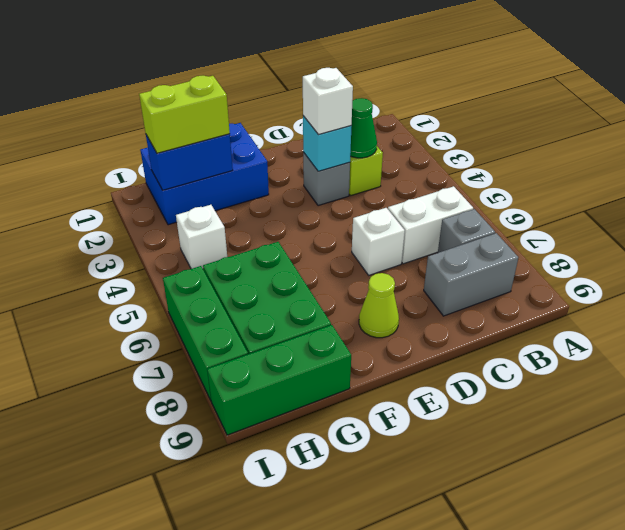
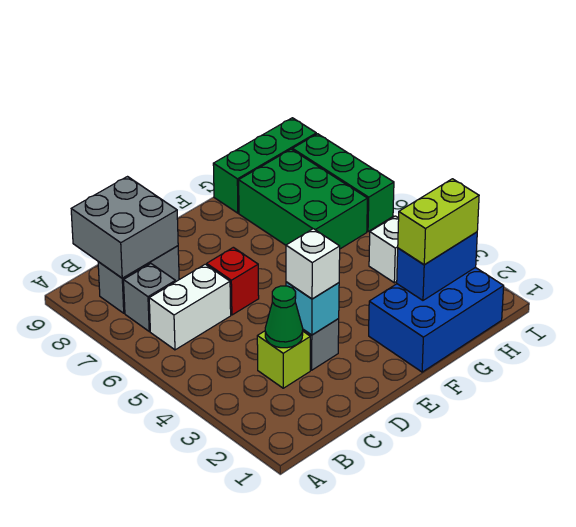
none -> grey 2x2 brick [71,177,178,278]
white 1x1 brick [352,208,405,275] -> red 1x1 brick [207,247,259,315]
lime 1x1 cone [359,273,399,338] -> none

